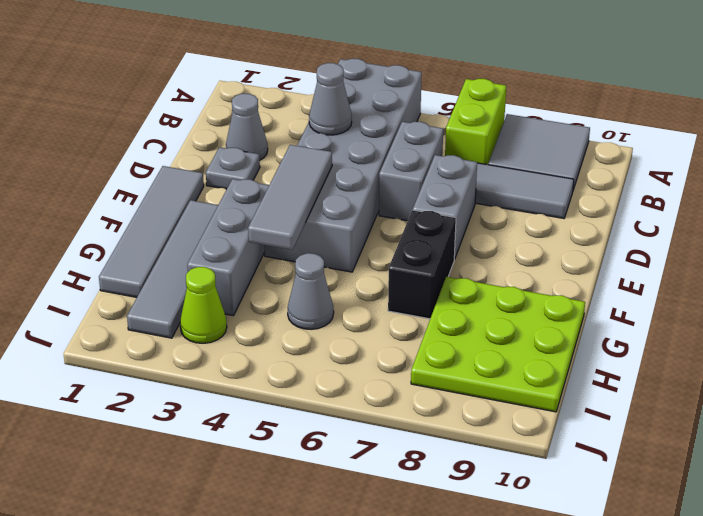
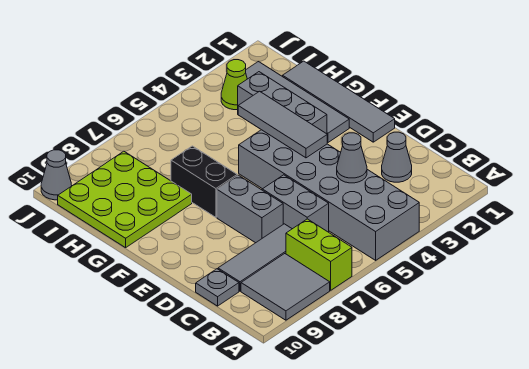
grey 1x1 plate [206,147,260,189] -> grey 1x1 plate moved to [196,269,239,306]
grey 1x1 cone [288,253,334,329] -> grey 1x1 cone moved to [41,150,72,200]

